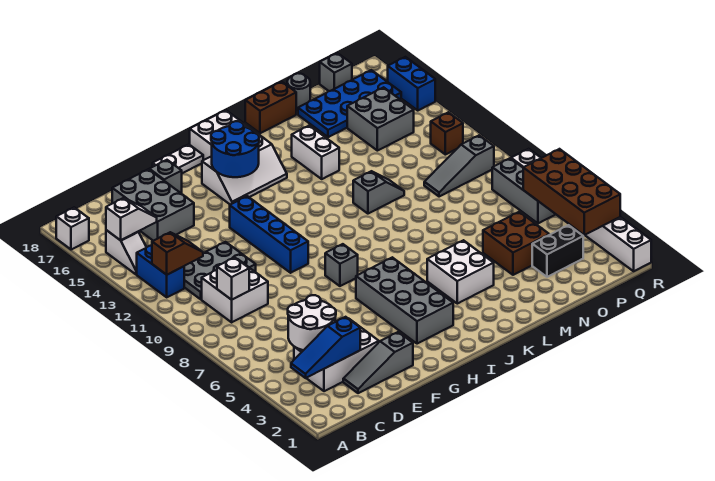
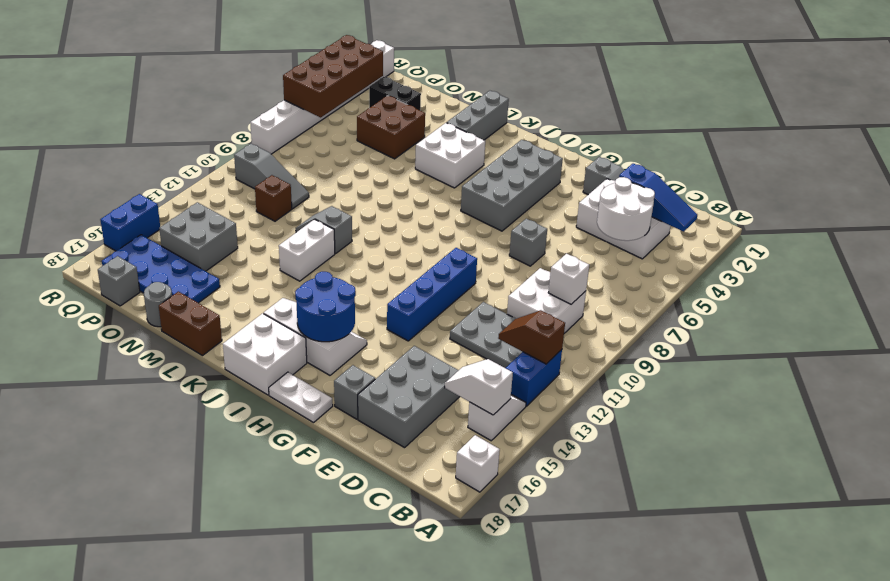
grey 1x1 brick [325,244,358,286] -> grey 1x1 brick moved to [509,219,547,266]
white 1x2 brick [292,125,339,179] -> white 1x2 brick moved to [279,219,335,281]
grey 1x3 brick [492,158,556,223] -> grey 1x3 brick moved to [447,91,509,140]
brown 1x1 brick [431,112,463,155] -> brown 1x1 brick moved to [255,175,292,221]

